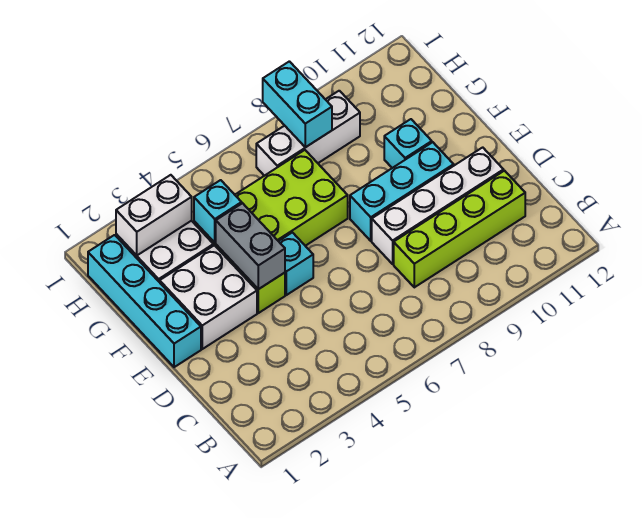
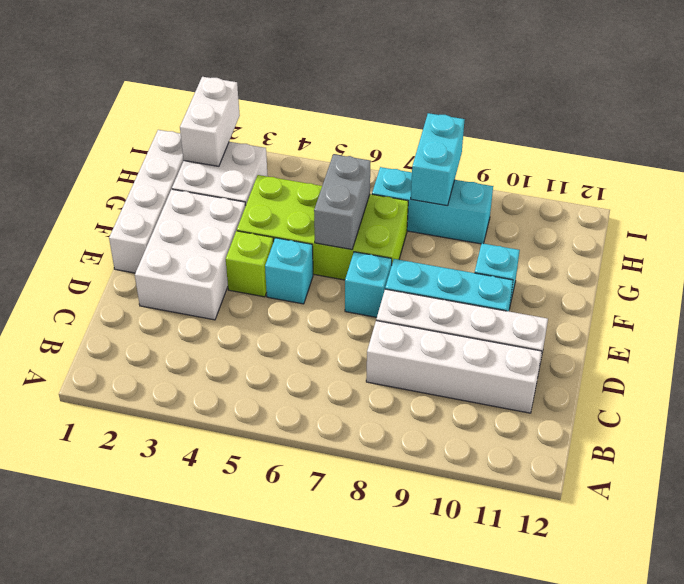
lime 1x4 brick [394,171,525,287] -> white 1x4 brick [366,321,542,413]
cyan 1x4 brick [88,235,201,367] -> white 1x4 brick [109,130,184,273]
white 2x2 brick [160,245,257,349] -> white 2x3 brick [135,189,246,320]
grey 1x2 brick [216,203,285,289] -> grey 1x2 brick moved to [314,154,370,250]
cyan 1x1 brick [194,180,242,243] -> cyan 1x1 brick moved to [345,252,392,317]
white 1x2 brick [116,175,192,255] -> white 1x2 brick turned to [180,77,240,166]
white 1x3 brick [256,91,360,176] -> cyan 1x3 brick [372,167,493,244]

